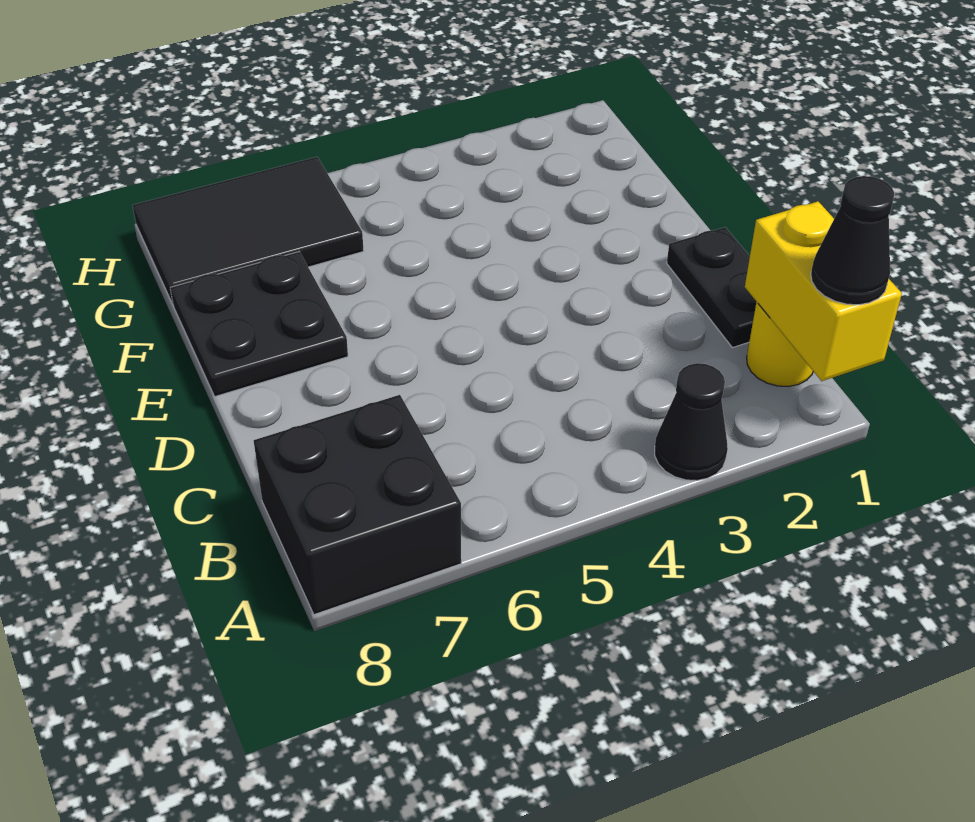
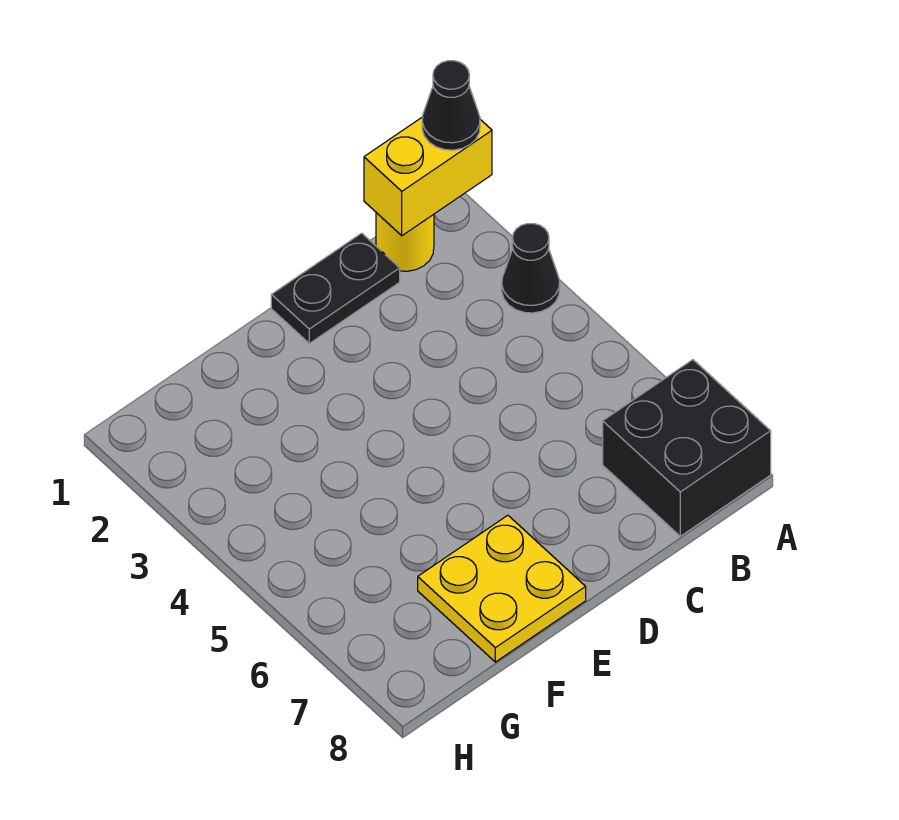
black 2x2 plate [170,252,348,396] -> yellow 2x2 plate [418,515,586,662]
black 2x3 tile [132,157,364,304] -> none

